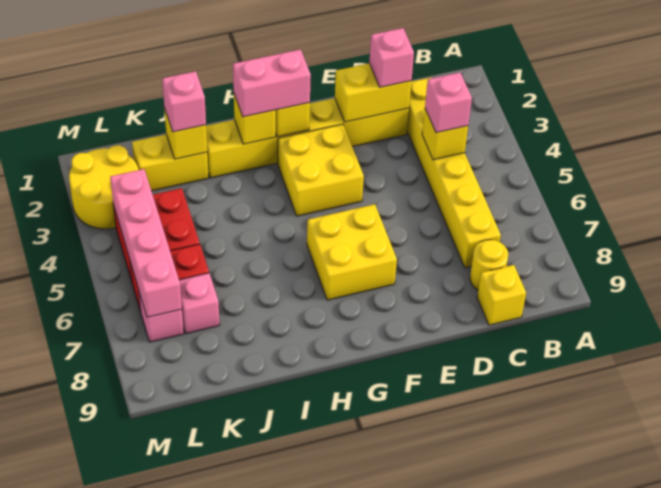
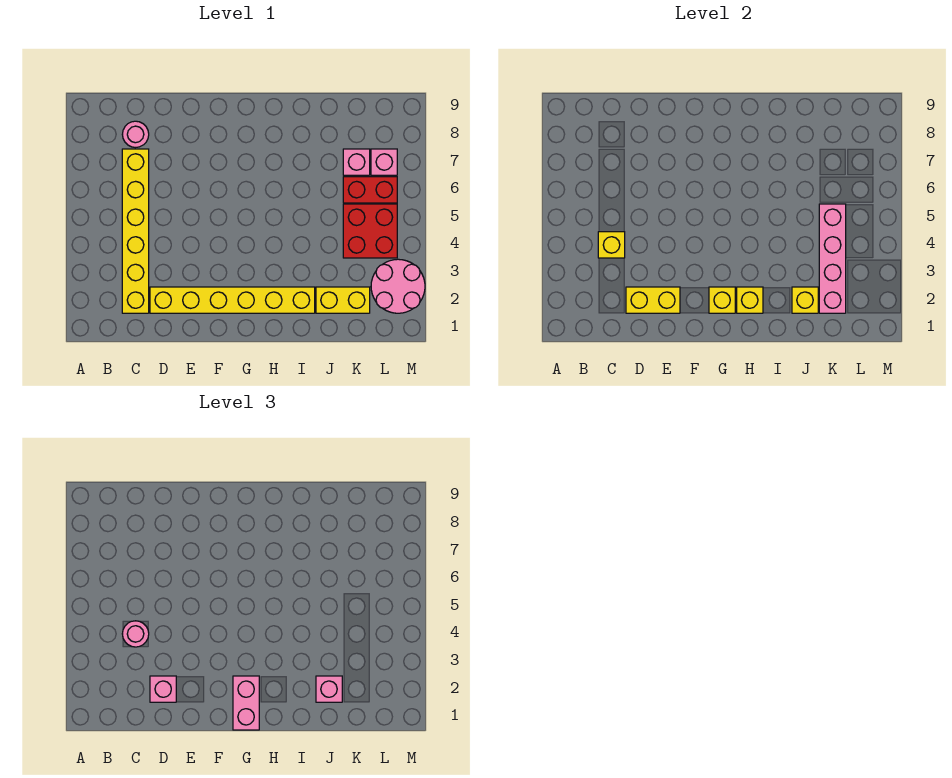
pink 1x1 brick [425,73,472,133] -> pink 1x1 round brick [122,621,149,647]
yellow 1x1 round brick [470,240,508,290] -> pink 1x1 round brick [122,121,149,148]
yellow 1x1 brick [477,265,526,325] -> none
yellow 2x2 brick [278,124,364,216] -> none
yellow 2x2 brick [307,204,397,300] -> none
pink 1x2 brick [233,49,311,117] -> pink 1x2 brick turned to [233,676,259,730]
yellow 2x2 round brick [69,145,139,229] -> pink 2x2 round brick [371,259,425,313]
pink 1x4 brick [110,169,182,317] -> pink 1x4 brick moved to [819,204,846,313]

